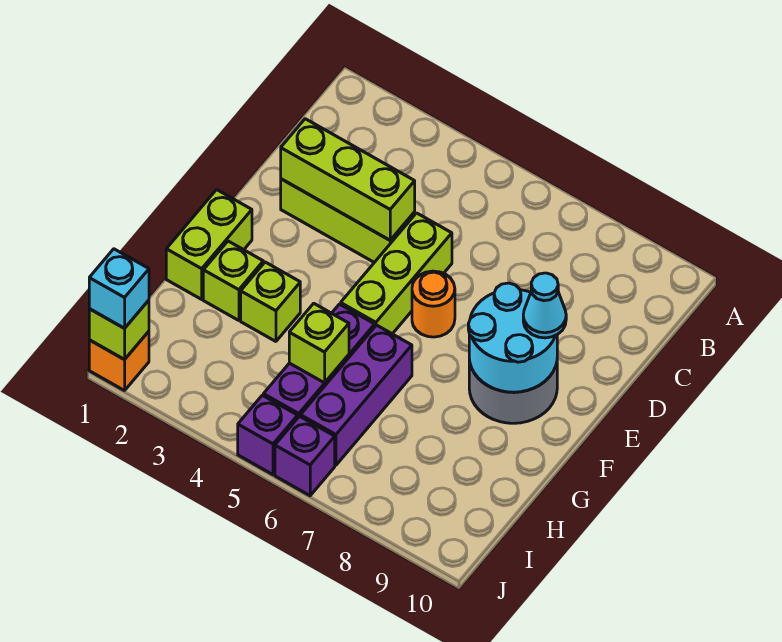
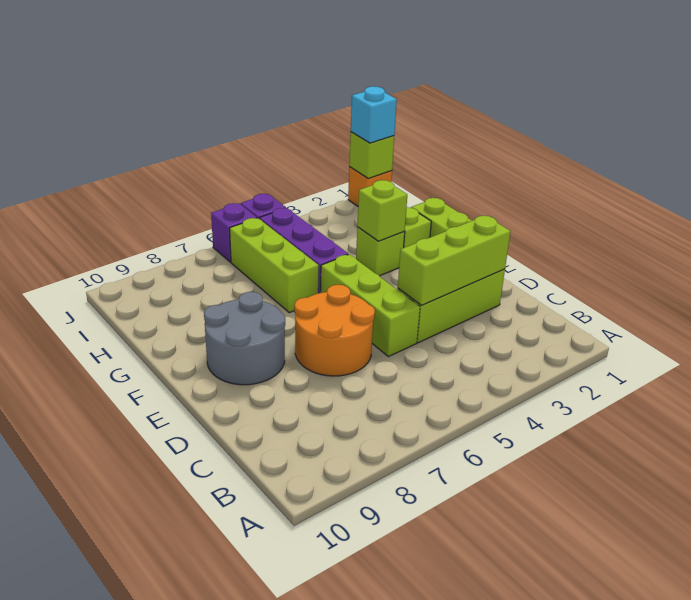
orange 1x1 round brick [412,271,455,337] -> orange 2x2 round brick [294,285,375,376]
cyan 2x2 round brick [468,283,557,392] -> none
cyan 1x1 cone [523,273,566,338] -> none
purple 1x3 brick [301,325,412,465] -> lime 1x3 brick [230,218,319,313]
lime 1x1 brick [289,303,349,383] -> lime 1x1 brick moved to [357,180,407,241]

